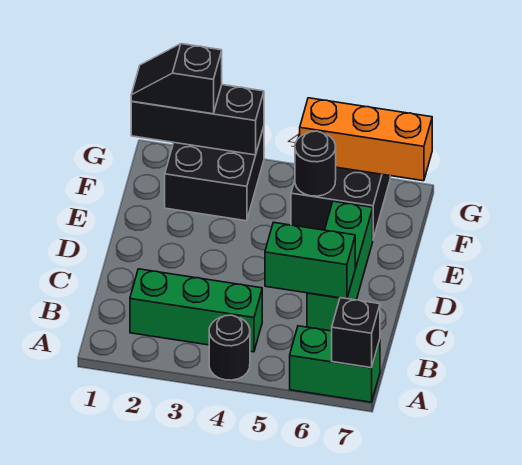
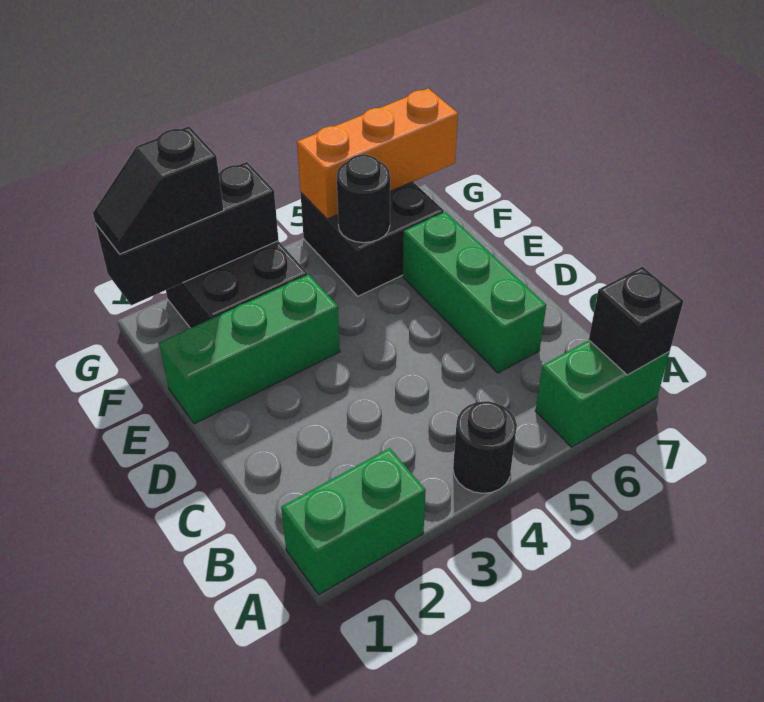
green 1x3 brick [130,269,262,352] -> green 1x3 brick moved to [159,274,340,424]
green 1x2 brick [265,222,355,299] -> green 1x2 brick moved to [281,448,426,595]

